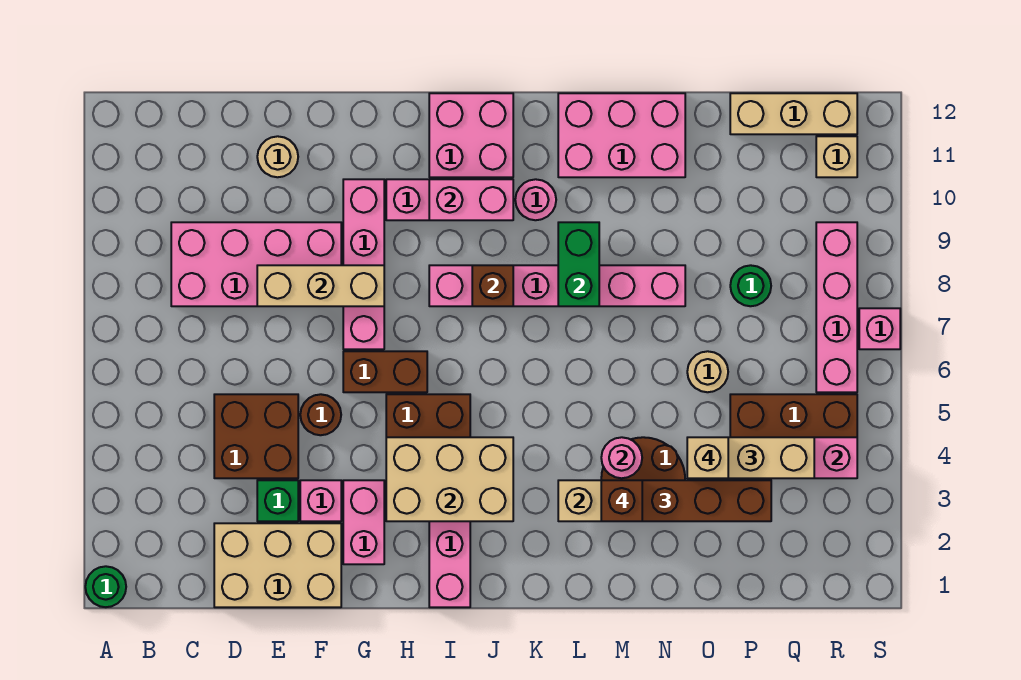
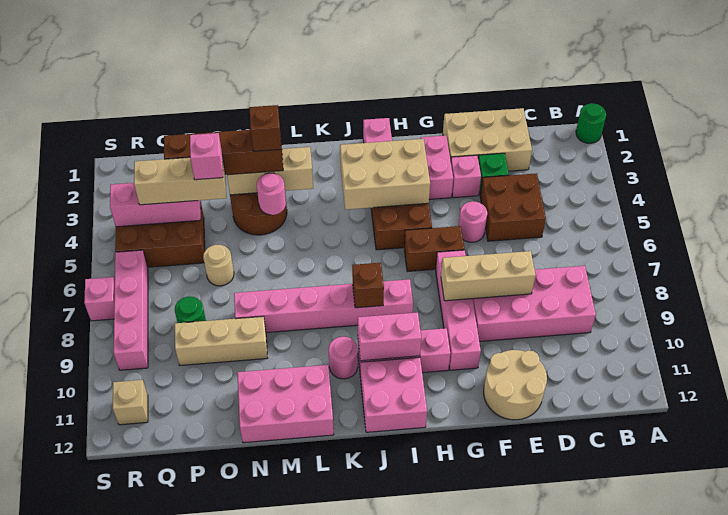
tan 1x1 round brick [257,136,298,177] -> tan 2x2 round brick [484,350,547,420]
brown 1x1 round brick [300,394,341,435] -> pink 1x1 round brick [459,201,487,242]
green 1x2 brick [558,222,599,306] -> none
tan 1x1 brick [687,437,728,478] -> pink 1x1 brick [190,133,223,180]
tan 1x3 brick [730,93,857,134] -> tan 1x3 brick moved to [175,316,267,365]

